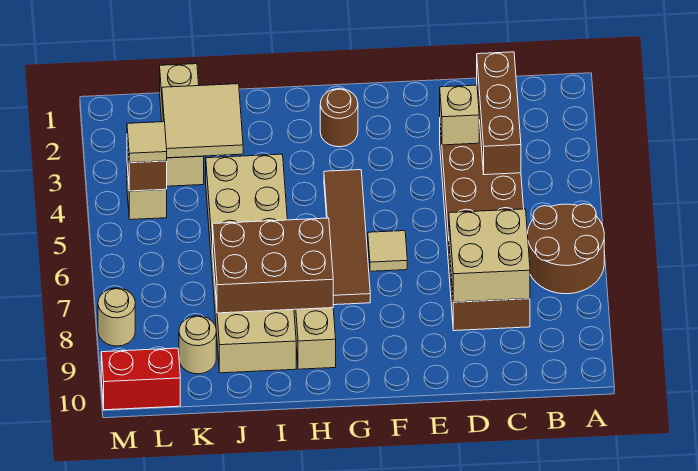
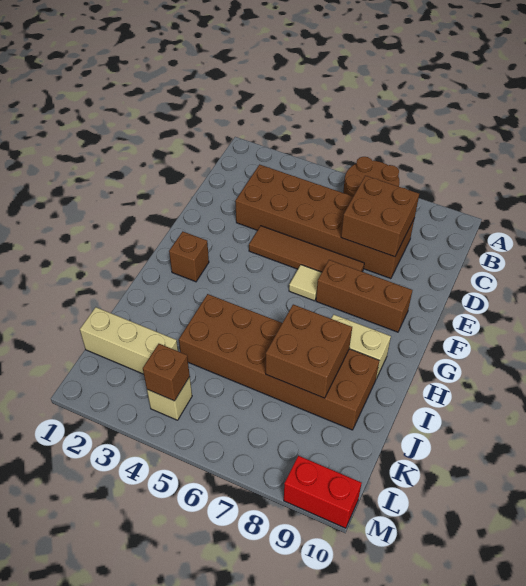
brown 1x3 brick [477,52,521,175] -> brown 1x3 brick moved to [316,260,412,332]
tan 2x2 brick [449,209,530,302] -> brown 2x2 brick [341,176,419,257]
tan 1x1 brick [440,85,479,145] -> none
brown 1x1 round brick [320,89,358,147] -> brown 1x1 brick [169,232,209,282]
brown 1x4 tile [324,170,370,305] -> brown 1x4 tile moved to [249,226,364,272]
brown 2x3 brick [213,218,333,313] -> brown 2x2 brick [266,305,352,398]
tan 2x6 brick [206,154,296,373] -> brown 2x6 brick [179,294,379,430]
tan 2x2 tile [162,84,243,158] -> none
tan 1x1 round brick [179,316,216,374] -> none
tan 1x1 tile [127,122,167,163] -> none
red 1x2 brick [101,348,180,410] -> red 1x2 brick turned to [284,456,362,528]
tan 1x1 round brick [98,288,135,346] -> none

